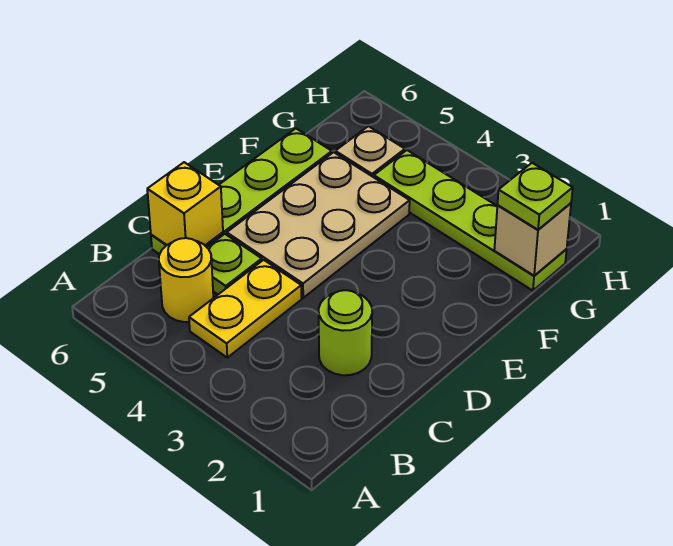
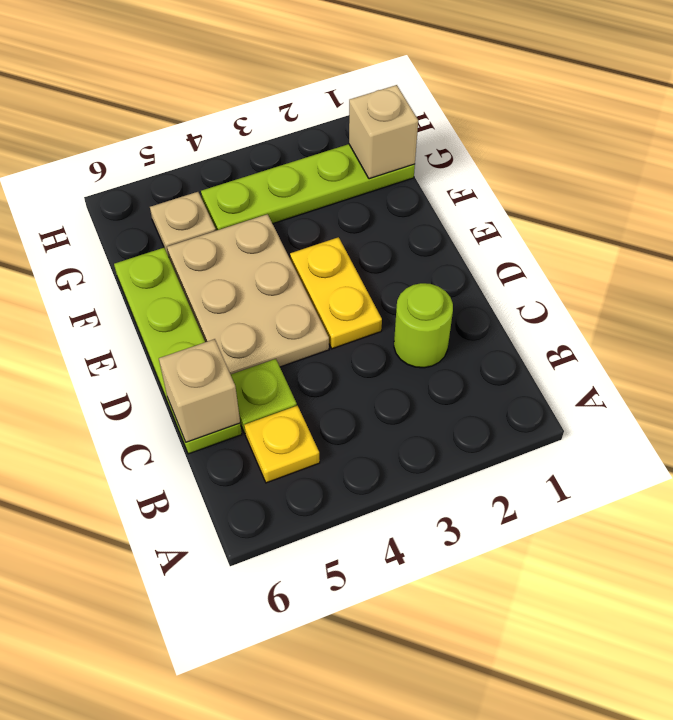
yellow 1x2 plate [189,260,301,358] -> yellow 1x2 plate moved to [290,237,382,349]
yellow 1x1 round brick [159,238,213,322] -> yellow 1x1 plate [244,406,320,483]
yellow 1x1 brick [147,162,223,245] -> tan 1x1 brick [159,339,240,442]
lime 1x1 plate [498,163,573,230] -> none

